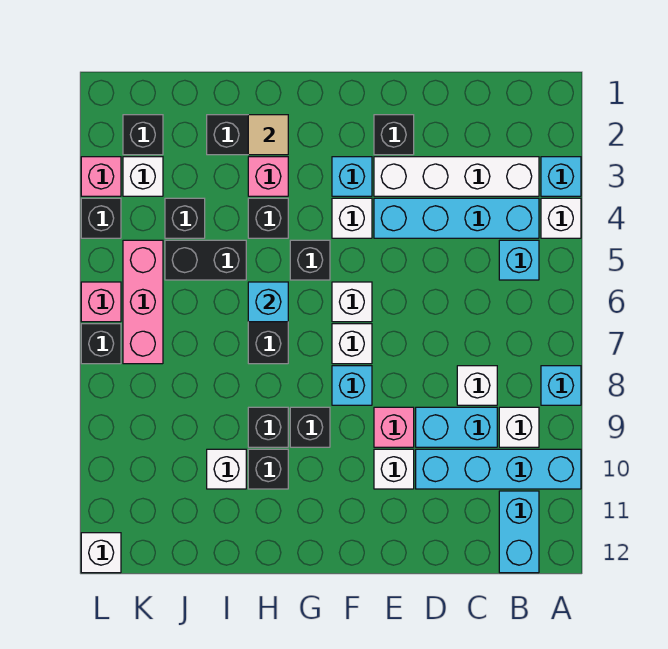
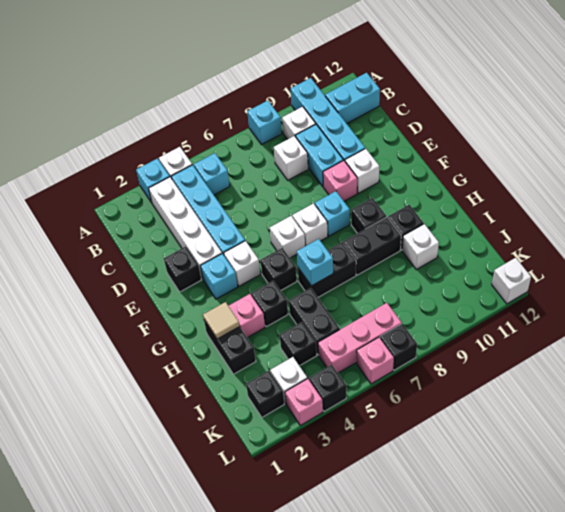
black 1x1 brick [248,407,288,447] -> black 1x2 brick [343,217,401,275]

